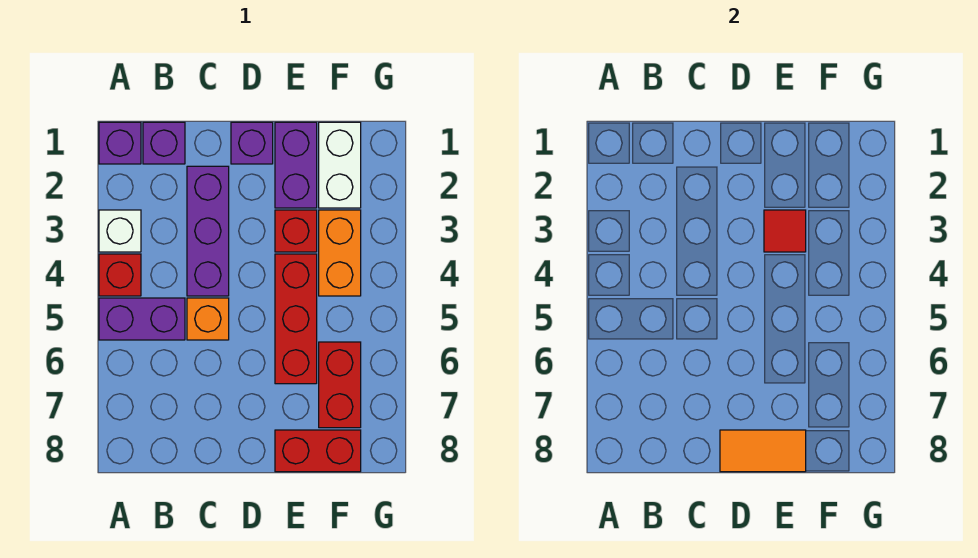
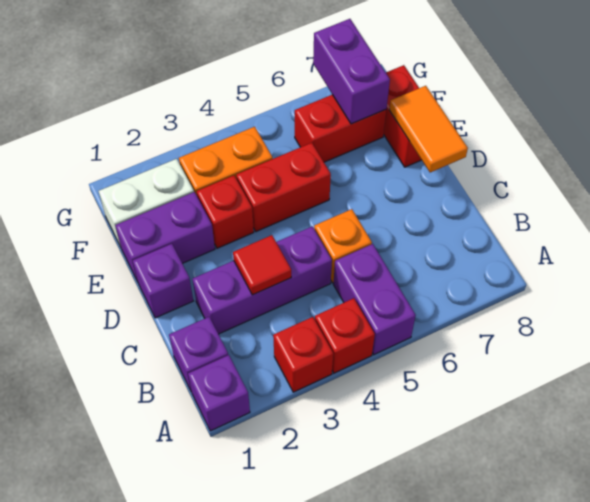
white 1x1 brick [99,210,141,252] -> red 1x1 brick [273,317,333,392]
red 1x1 tile [764,210,806,252] -> red 1x1 tile moved to [233,235,291,295]
red 1x3 brick [275,254,317,384] -> red 1x2 brick [236,143,331,232]
none -> purple 1x2 brick [313,19,390,124]

